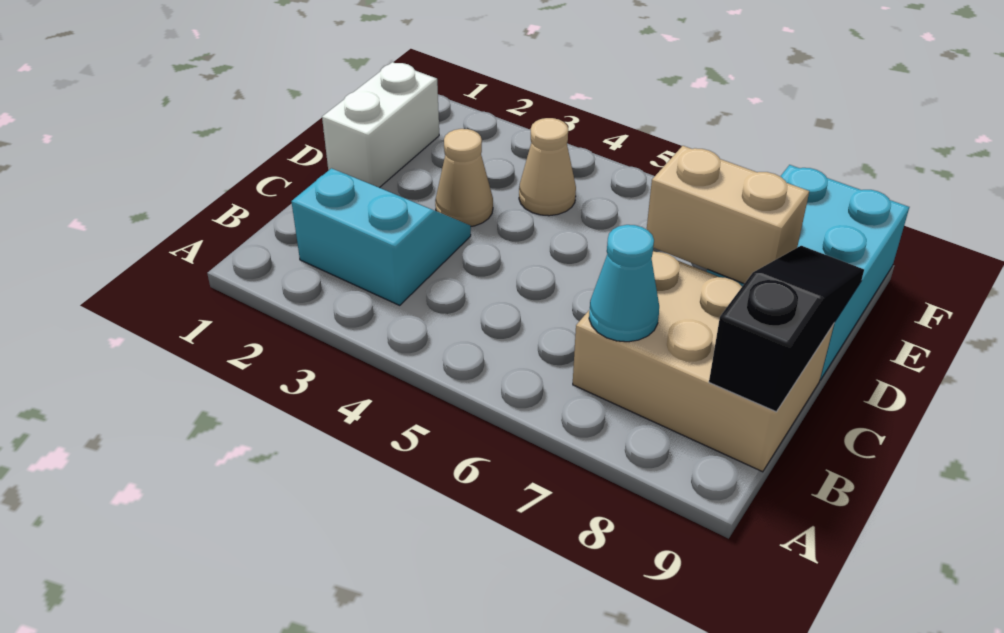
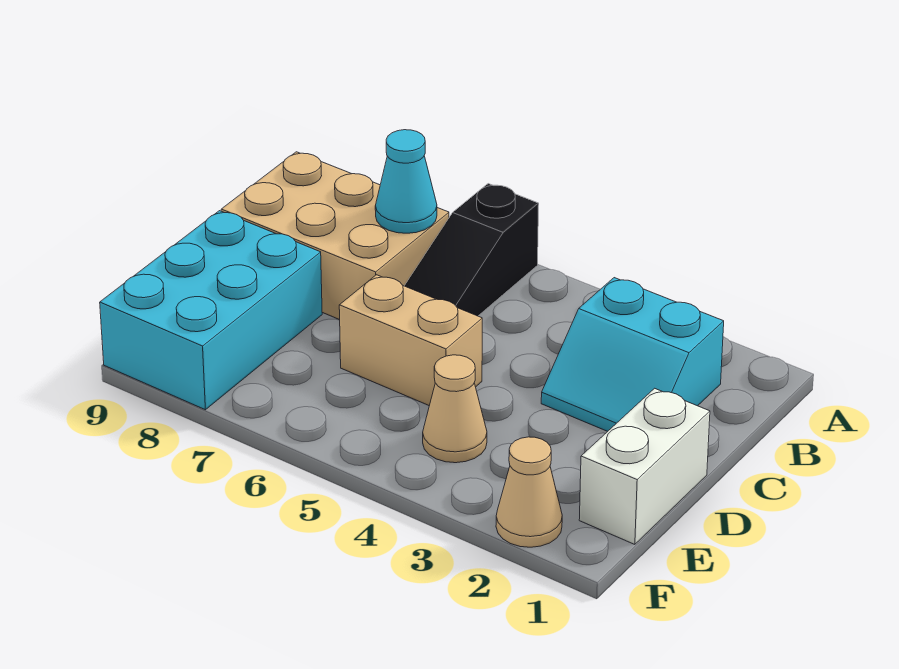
black 1x3 slope [709,246,864,412] -> black 1x3 slope moved to [405,184,539,316]
tan 1x1 cone [435,129,493,226] -> tan 1x1 cone moved to [496,437,562,547]
tan 1x2 brick [647,146,809,284] -> tan 1x2 brick moved to [339,275,482,406]

